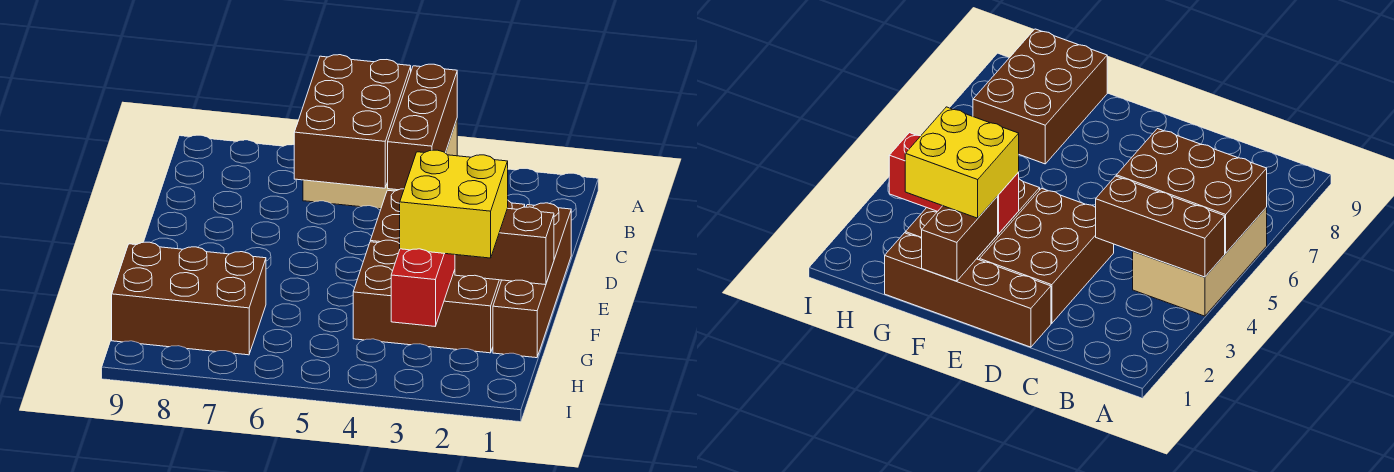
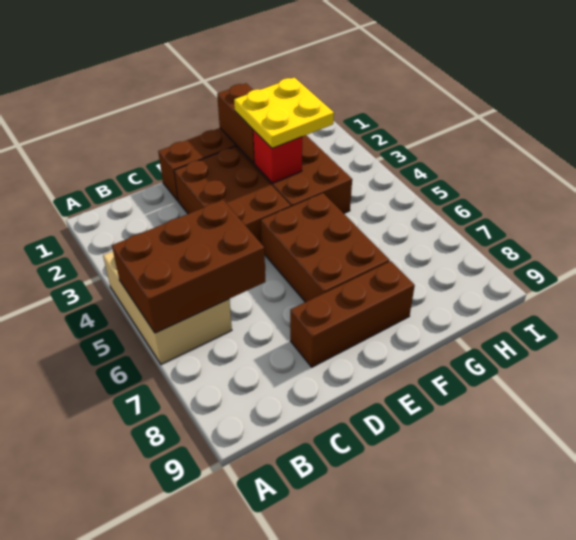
brown 1x3 brick [388,64,457,190] -> brown 1x3 brick moved to [290,261,415,367]
yellow 2x2 brick [400,150,508,258] -> yellow 2x2 plate [234,77,334,148]
red 1x3 brick [391,249,455,326] -> red 1x1 brick [253,130,302,183]
brown 2x3 brick [112,242,266,355] -> brown 2x3 brick moved to [261,193,390,302]

